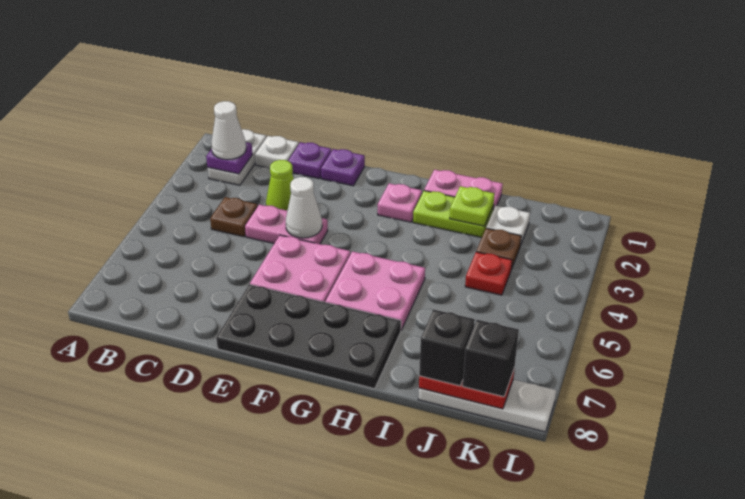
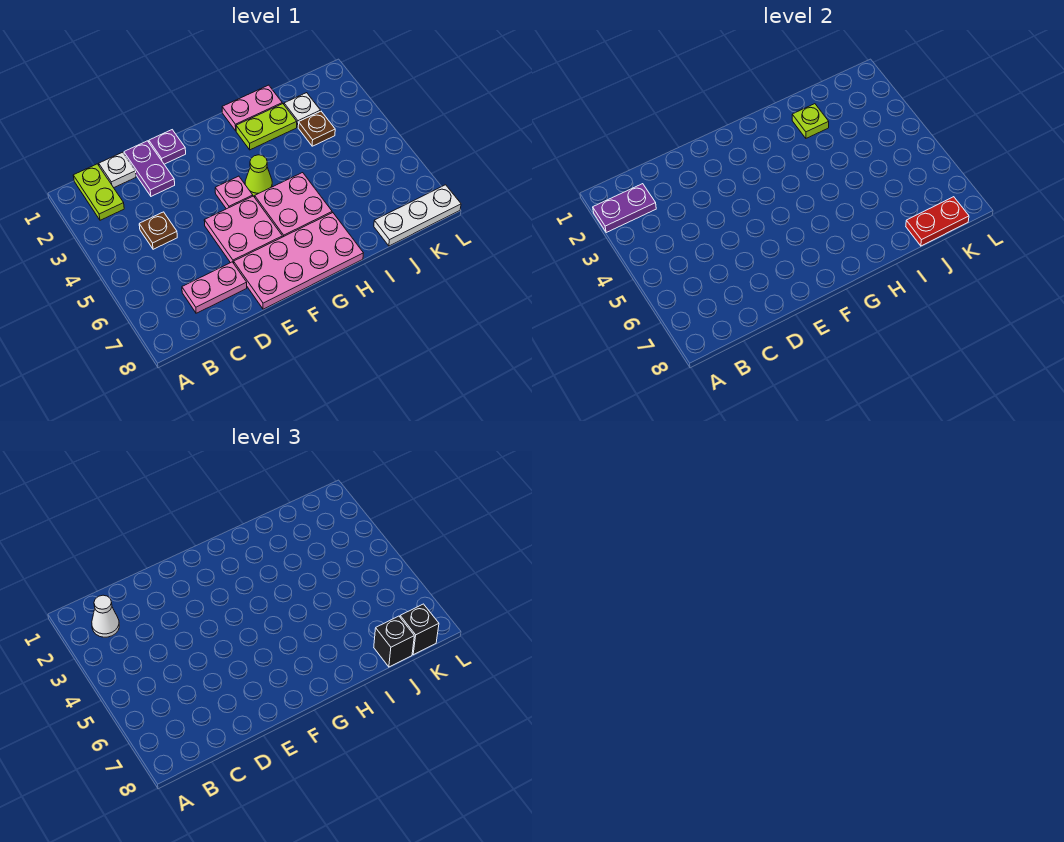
white 1x2 plate [208,129,266,185] -> lime 1x2 plate [73,164,124,220]
purple 1x1 plate [206,142,253,174] -> purple 1x2 plate [593,184,656,233]
purple 1x1 plate [288,142,331,179] -> purple 1x2 plate [124,141,175,196]
lime 1x1 cone [266,160,294,211] -> lime 1x1 cone moved to [245,155,272,196]
pink 1x2 plate [245,205,328,244] -> pink 1x2 plate moved to [182,262,247,313]
white 1x1 cone [286,177,322,238] -> none
black 2x4 plate [216,284,401,389] -> pink 2x4 plate [234,213,363,309]
pink 1x1 plate [378,183,422,222] -> pink 1x1 plate moved to [215,176,253,209]
red 1x1 plate [465,252,512,295] -> none

